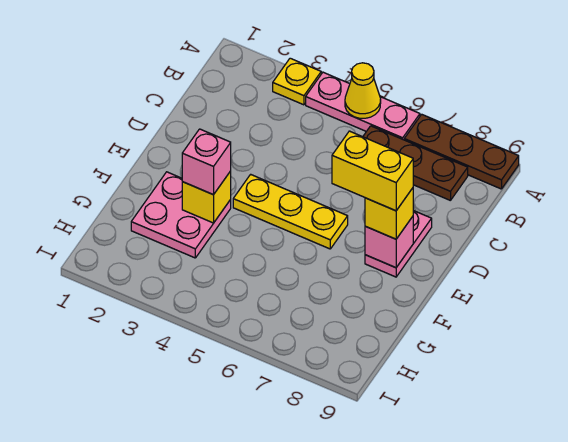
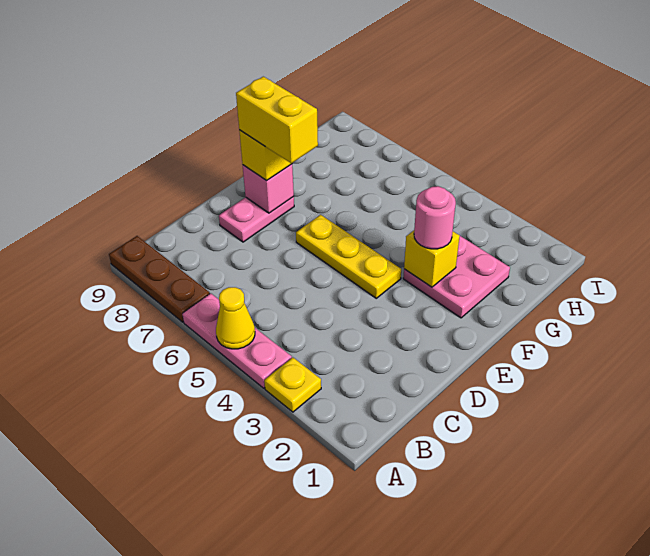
brown 1x3 plate [363,126,468,201] -> none
pink 1x1 brick [182,129,231,195] -> pink 1x1 round brick [414,186,456,249]

